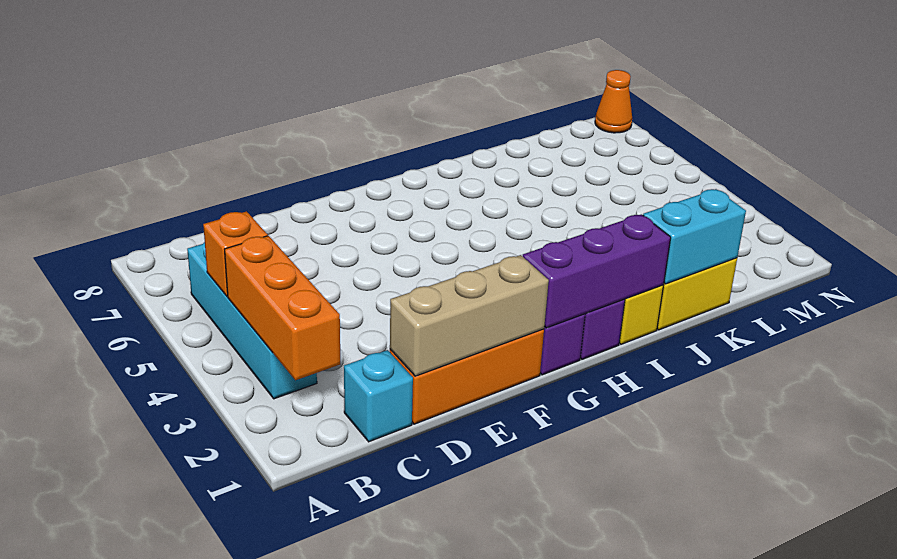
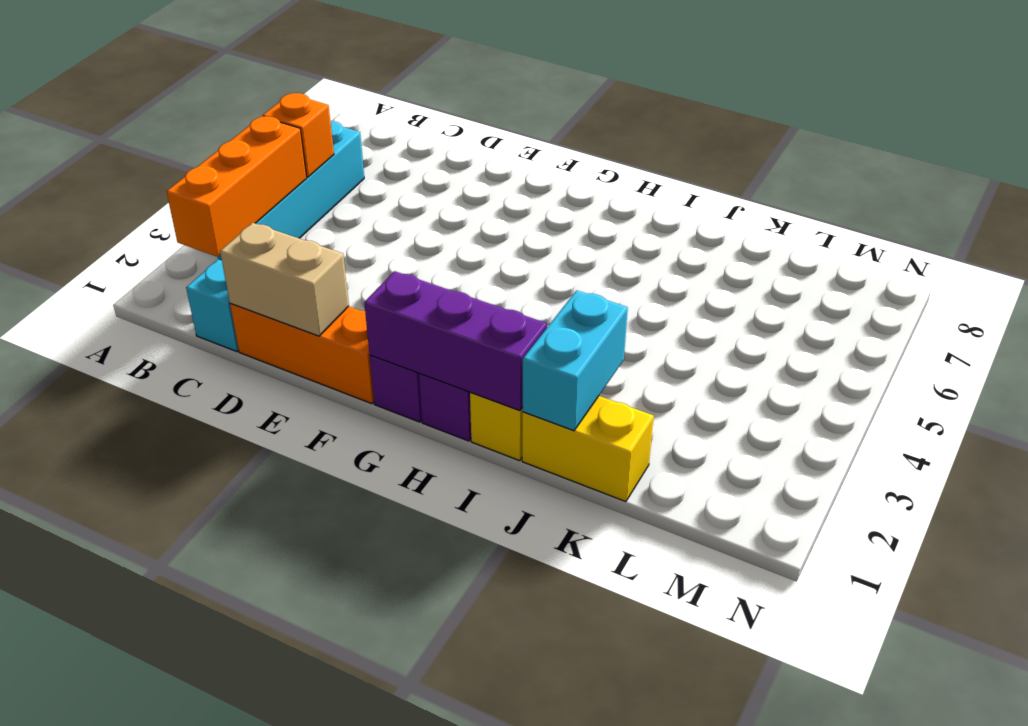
tan 1x3 brick [390,255,549,376] -> tan 1x2 brick [220,223,349,336]
cyan 1x2 brick [643,189,746,284] -> cyan 1x2 brick turned to [523,290,628,431]
orange 1x1 cone [595,70,632,133] -> none

